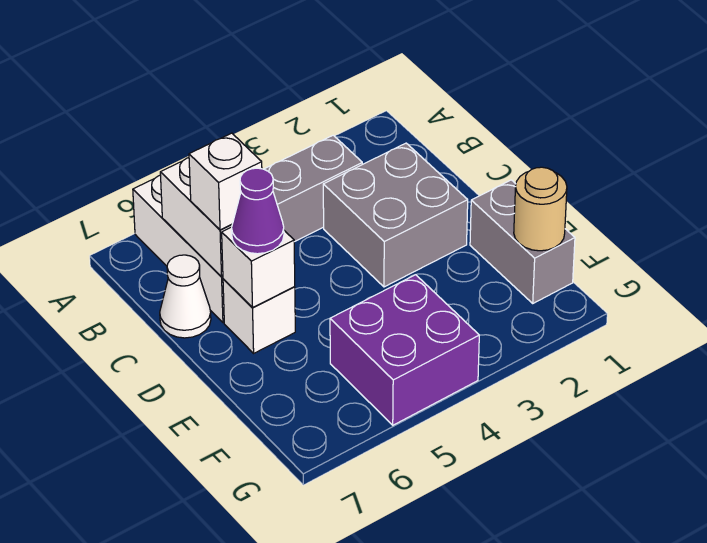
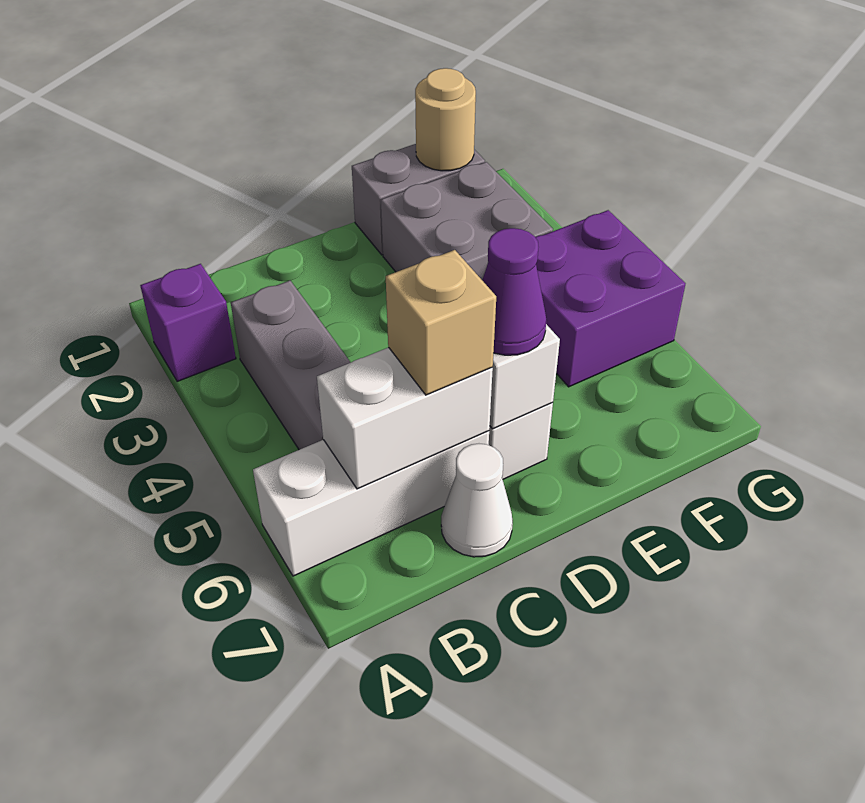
none -> purple 1x1 brick [140,264,236,382]
grey 2x2 brick [323,143,468,287] -> grey 2x2 brick moved to [381,162,553,280]
white 1x1 brick [189,133,262,230] -> tan 1x1 brick [386,250,496,395]

